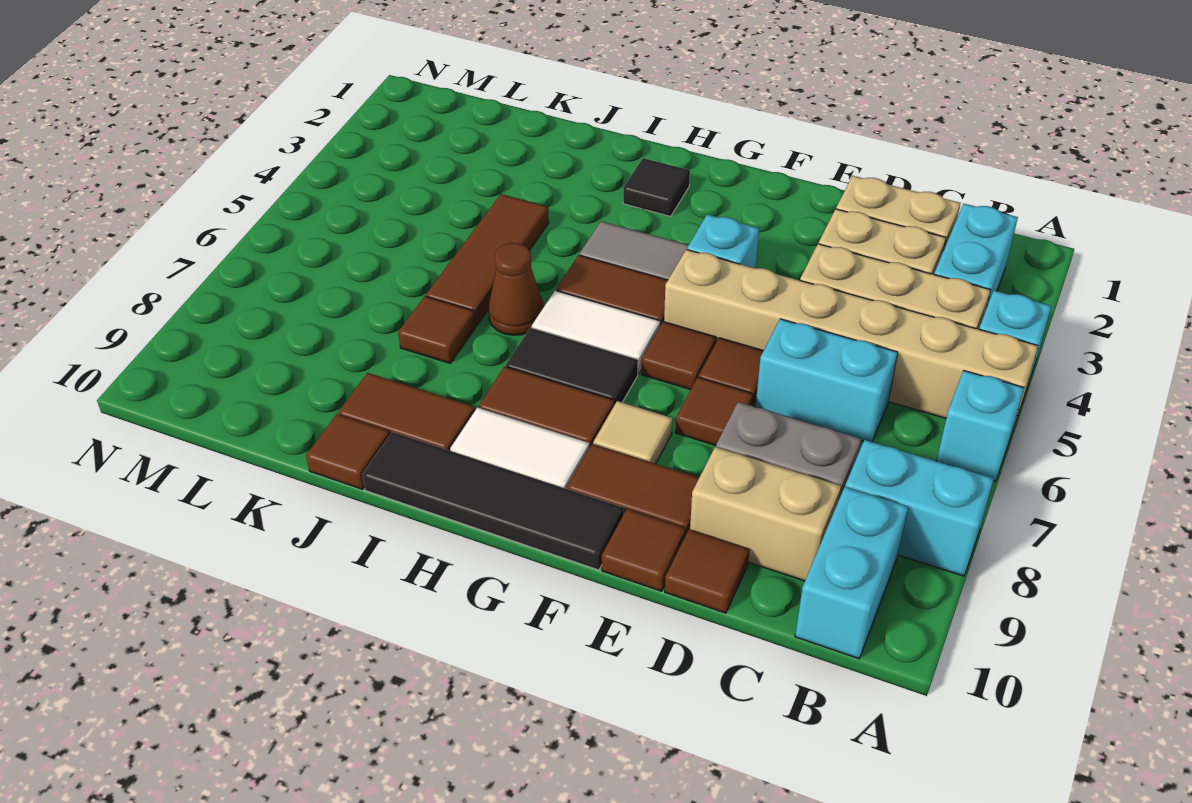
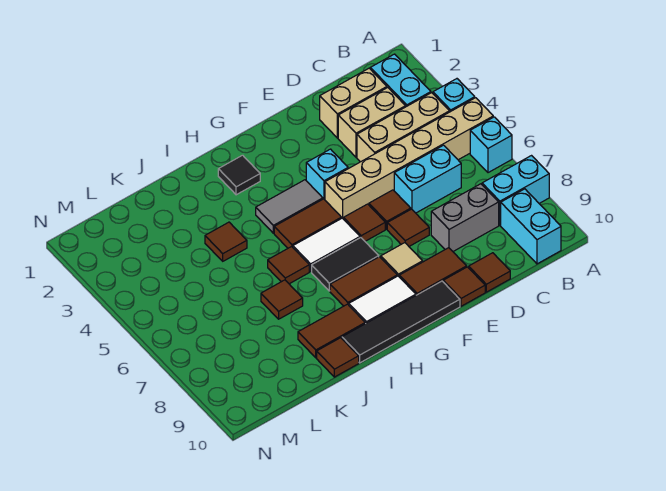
tan 1x2 brick [690,447,841,581] -> none
brown 1x1 cone [489,243,543,335] -> brown 1x1 tile [268,247,309,284]
brown 1x3 tile [426,194,549,325] -> brown 1x1 tile [205,222,247,261]

